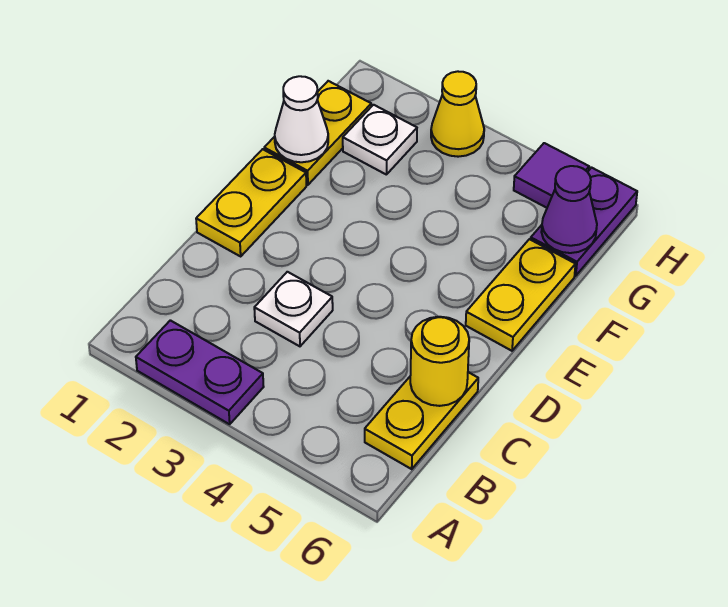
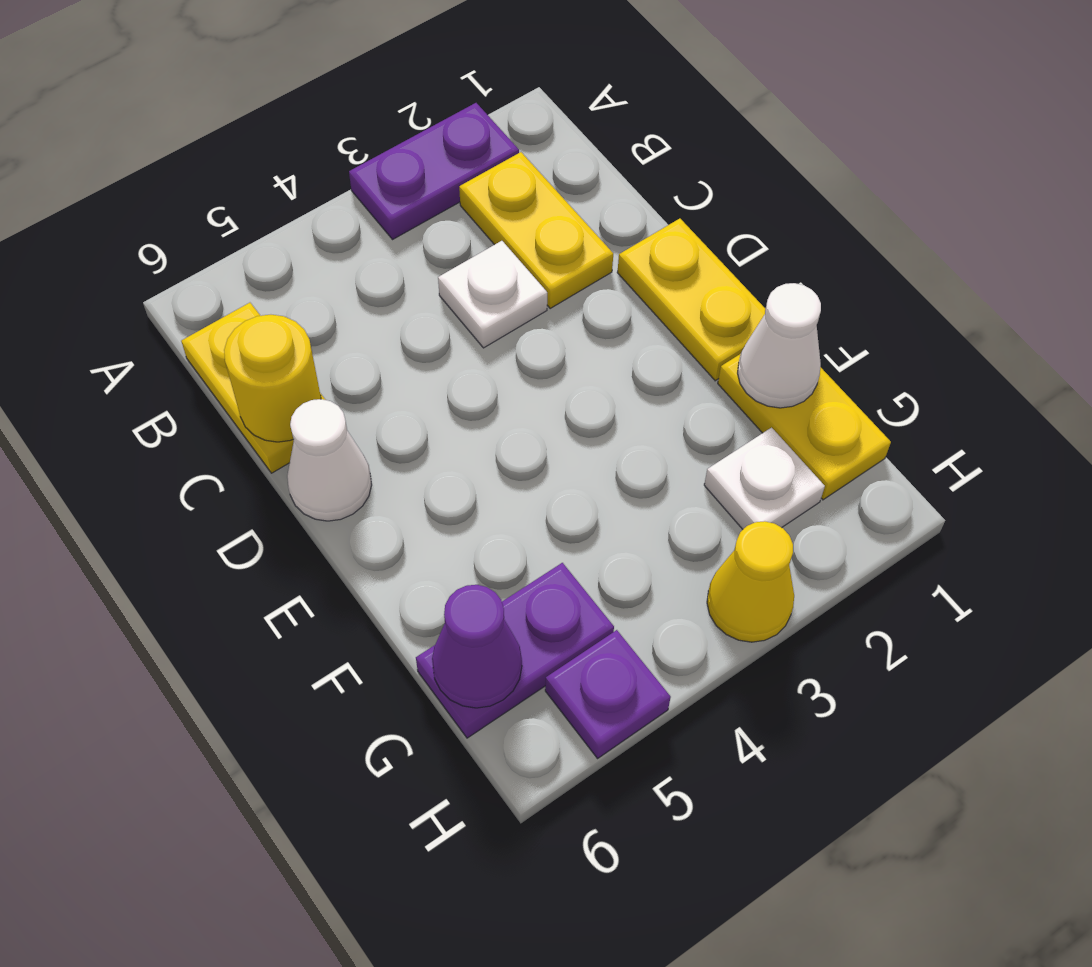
none -> white 1x1 cone [287,399,372,521]
yellow 1x2 plate [466,239,576,351] -> yellow 1x2 plate moved to [459,152,613,308]
purple 1x2 plate [531,168,637,276] -> purple 1x2 plate turned to [416,563,614,738]
purple 1x1 tile [514,143,589,208] -> purple 1x1 plate [545,630,671,758]

